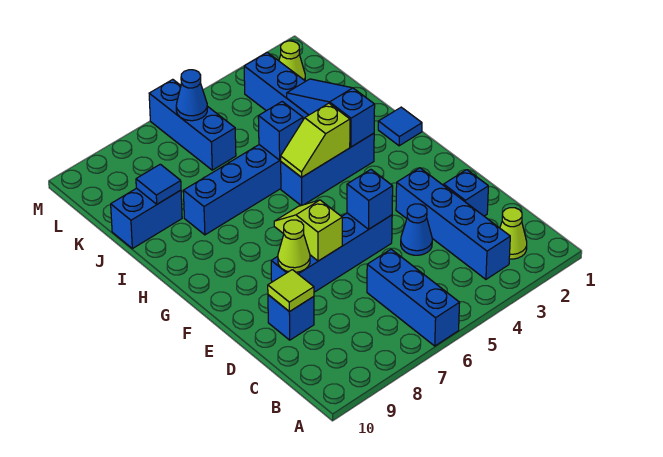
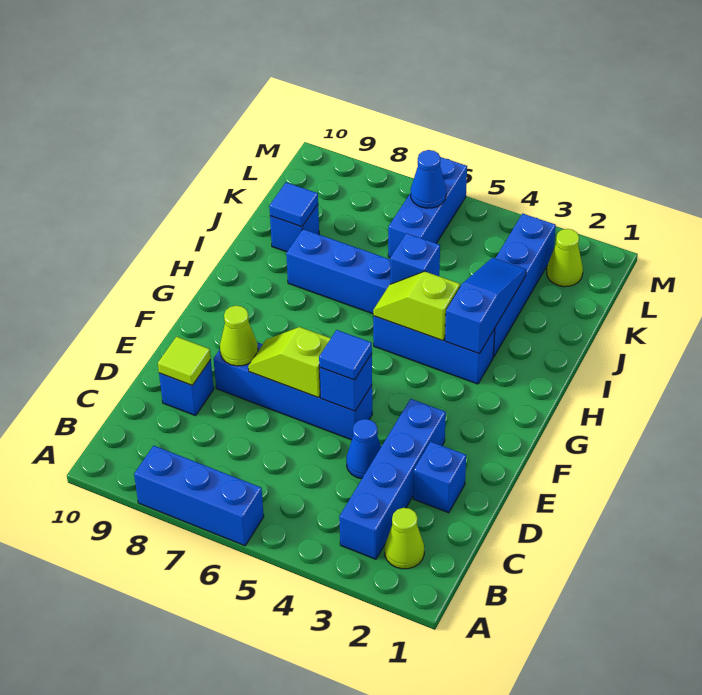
blue 1x3 brick [367,249,460,346] -> blue 1x3 brick turned to [134,446,264,546]
lime 1x2 slope [274,200,342,261] -> lime 1x2 slope turned to [248,327,331,398]
blue 1x1 tile [378,107,422,146] -> blue 1x1 tile moved to [319,330,372,380]
blue 1x2 brick [111,188,182,249] -> blue 1x1 brick [270,205,319,252]

